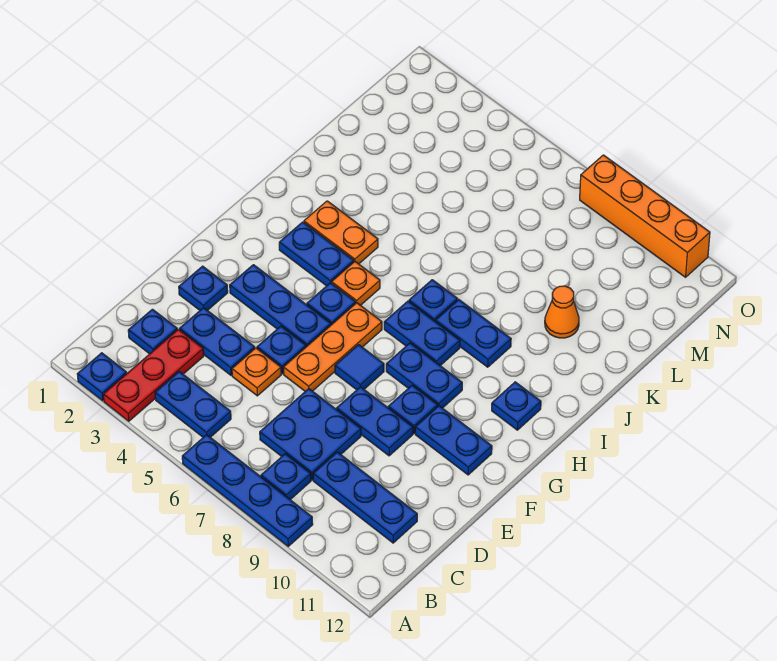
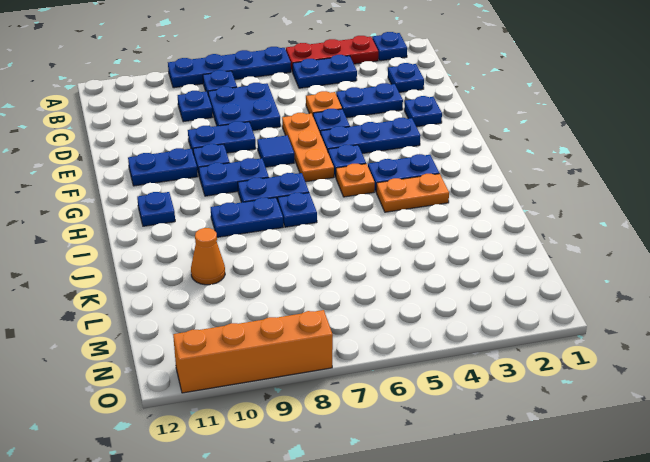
red 1x3 plate [103,329,204,421] -> red 1x3 plate turned to [286,36,378,72]
blue 1x3 plate [313,452,417,543] -> blue 1x1 plate [178,91,213,122]

